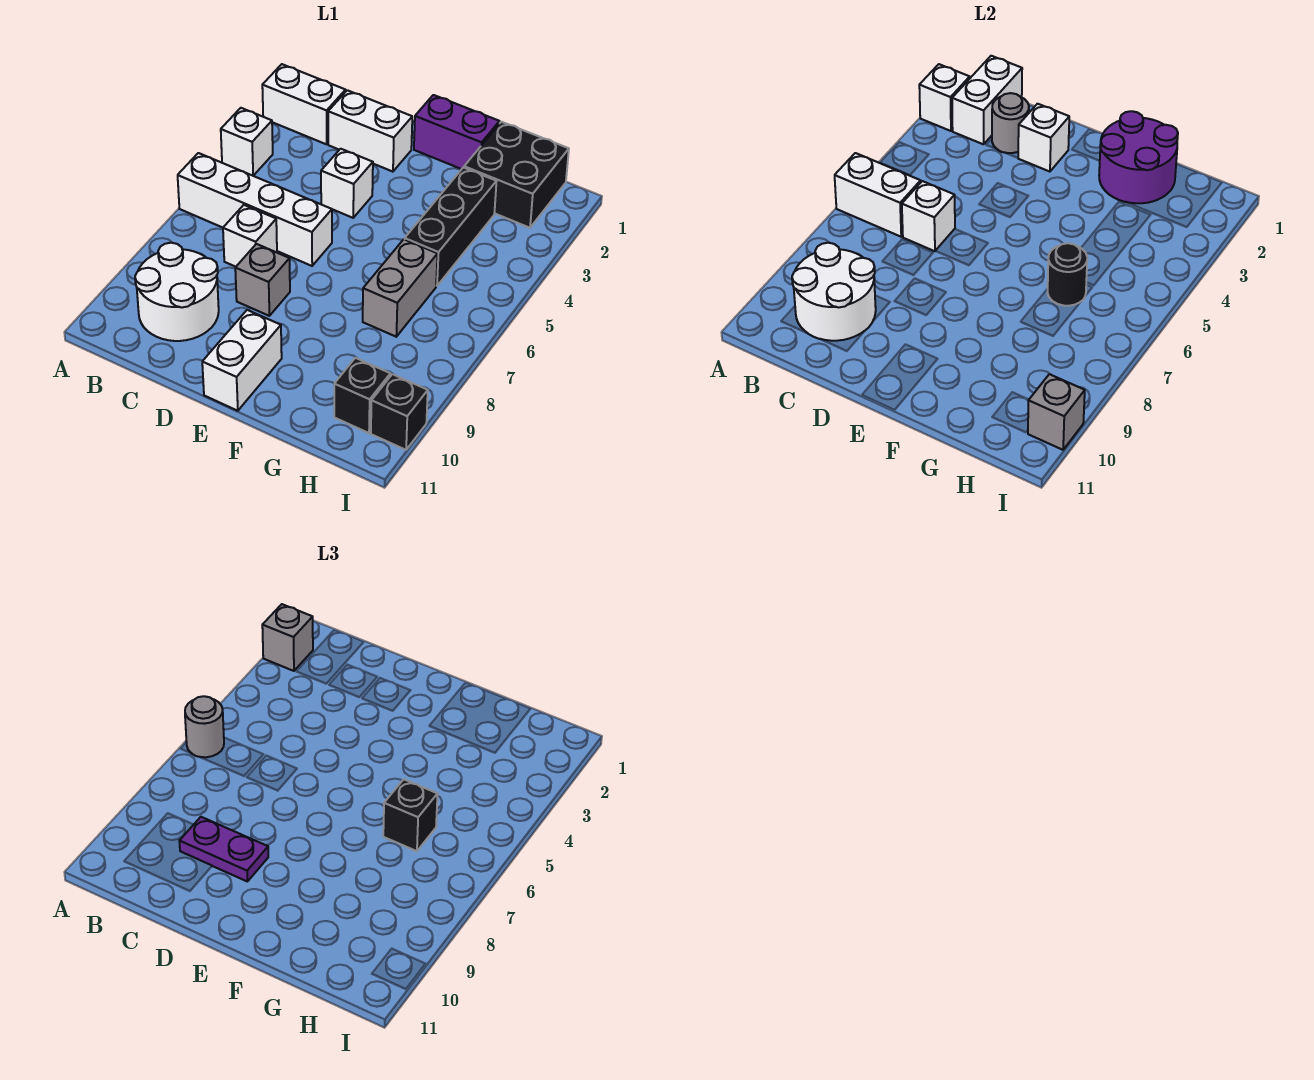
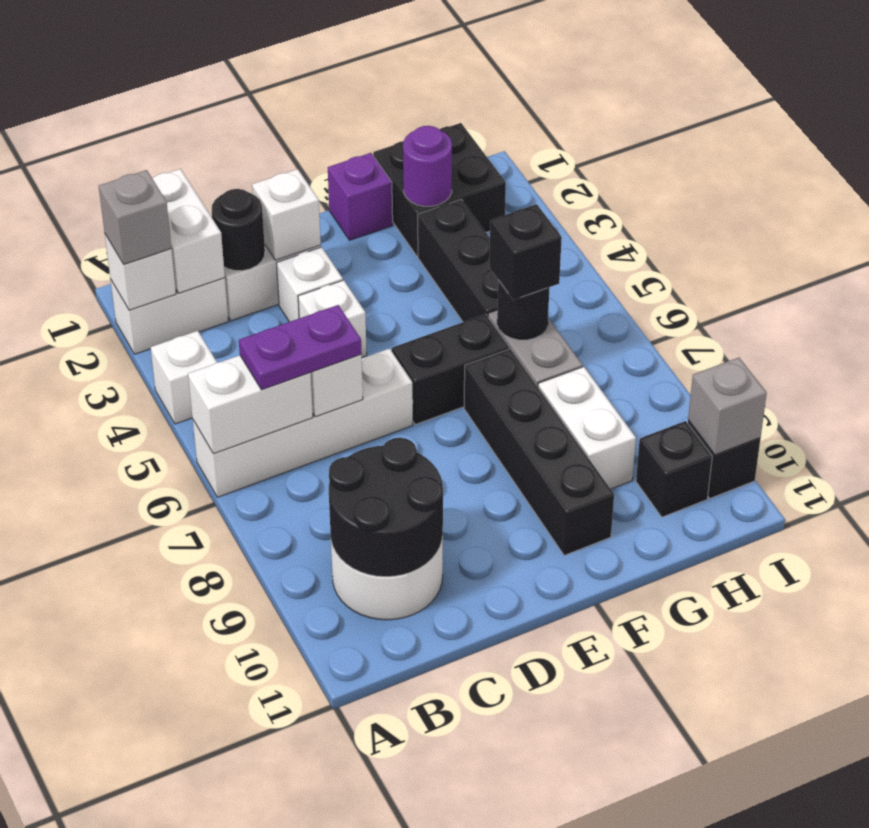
grey 1x1 round brick [185,696,224,757] -> none
white 2x2 round brick [792,243,876,341] -> black 2x2 round brick [329,438,443,577]
grey 1x1 round brick [992,93,1029,153] -> black 1x1 round brick [212,189,265,271]
white 1x1 brick [223,205,277,267] -> white 1x1 brick moved to [277,247,343,322]
purple 1x2 plate [179,817,268,882] -> purple 1x2 plate moved to [239,305,362,390]
grey 1x1 brick [235,244,290,316] -> none
purple 1x2 brick [414,95,500,169] -> purple 1x1 brick [328,153,393,240]
none -> black 1x2 brick [392,314,509,425]
white 1x2 brick [202,310,282,411] -> white 1x2 brick moved to [538,367,636,489]
purple 2x2 round brick [1099,111,1178,203] -> purple 1x1 round brick [403,126,452,206]
none -> black 1x4 brick [464,349,614,556]

